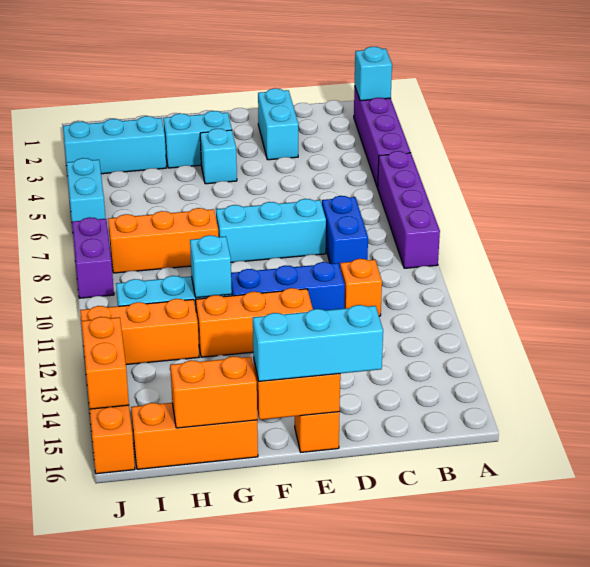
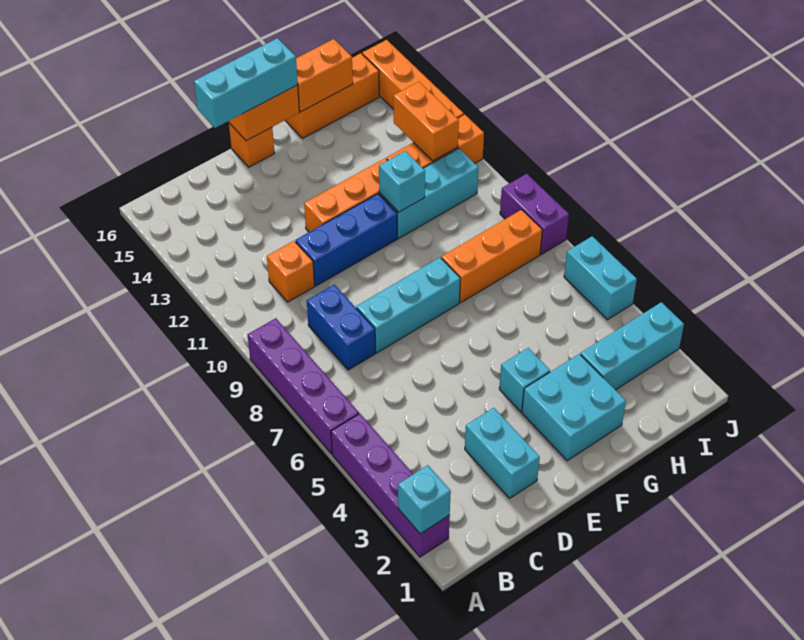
cyan 1x2 brick [163,111,232,168] -> cyan 2x2 brick [522,354,626,461]
orange 1x2 brick [81,317,129,409] -> orange 1x2 brick moved to [393,82,459,161]

